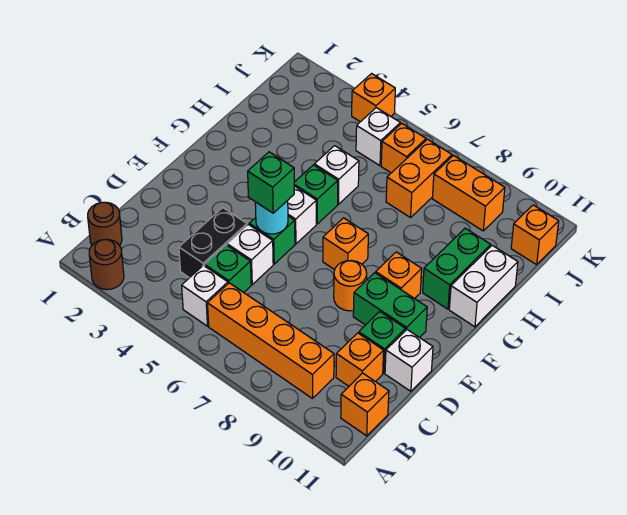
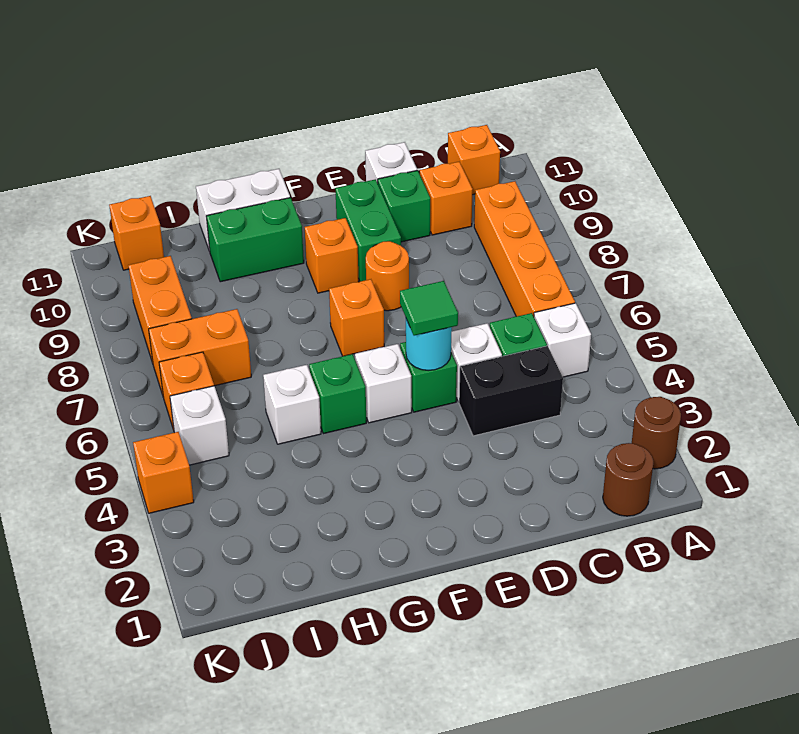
green 1x1 brick [248,152,294,213] -> green 1x1 tile [400,281,458,336]

